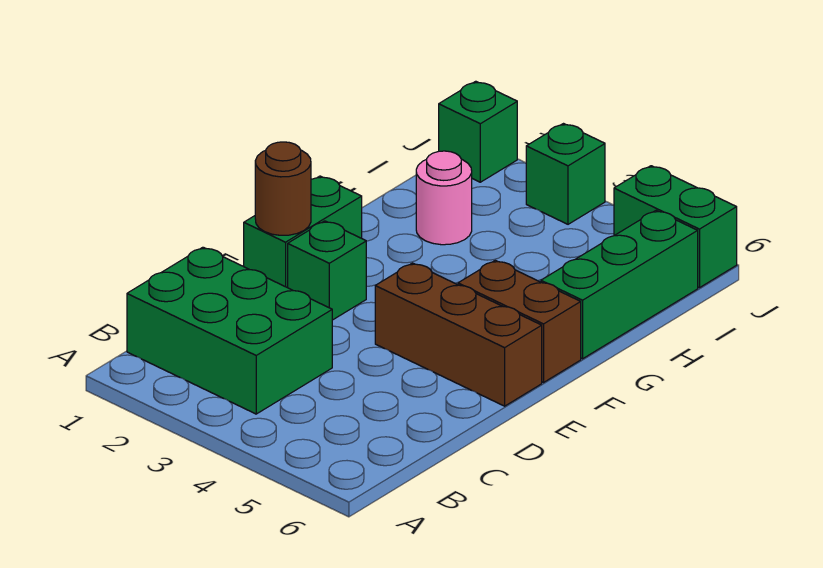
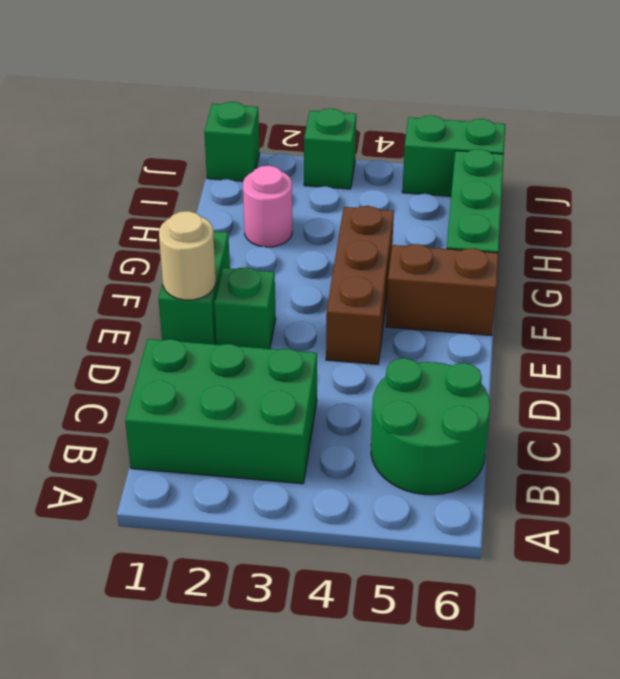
none -> green 2x2 round brick [371,358,490,495]
brown 1x1 round brick [255,142,311,235] -> tan 1x1 round brick [159,211,216,300]
brown 1x3 brick [375,263,542,406] -> brown 1x3 brick turned to [326,206,394,364]

